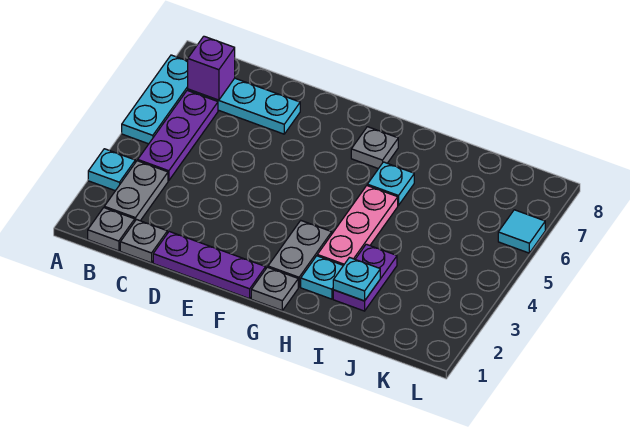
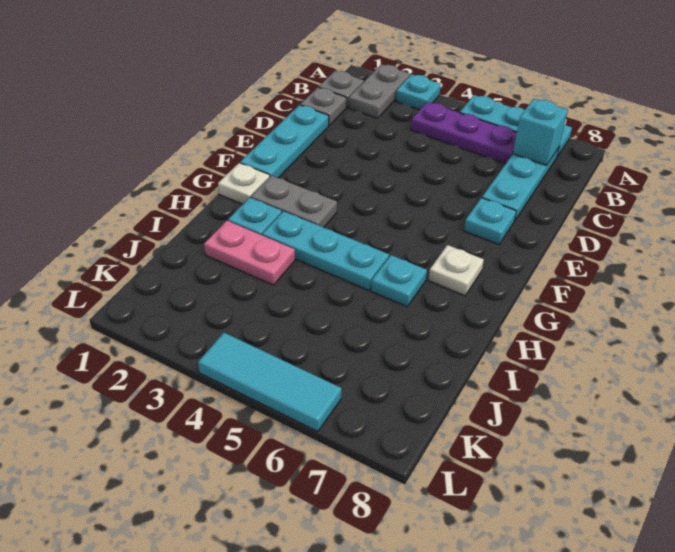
grey 1x2 plate [104,161,168,221] -> grey 1x2 plate turned to [349,64,410,118]
purple 1x1 brick [188,36,235,100] -> cyan 1x1 brick [513,99,568,166]
purple 1x3 plate [153,232,266,299] -> cyan 1x3 plate [240,105,329,178]
grey 1x1 plate [251,267,298,310] -> white 1x1 plate [218,163,270,204]
grey 1x1 plate [351,127,398,169] -> white 1x1 plate [428,245,484,296]
pink 1x3 plate [317,186,398,265] -> cyan 1x3 plate [262,211,389,290]
purple 1x2 plate [333,244,397,311] -> pink 1x2 plate [204,221,295,285]
cyan 1x1 plate [333,258,380,301] -> cyan 1x1 plate moved to [464,198,516,244]
cyan 1x1 tile [498,210,545,253] -> cyan 1x3 tile [198,333,342,432]

